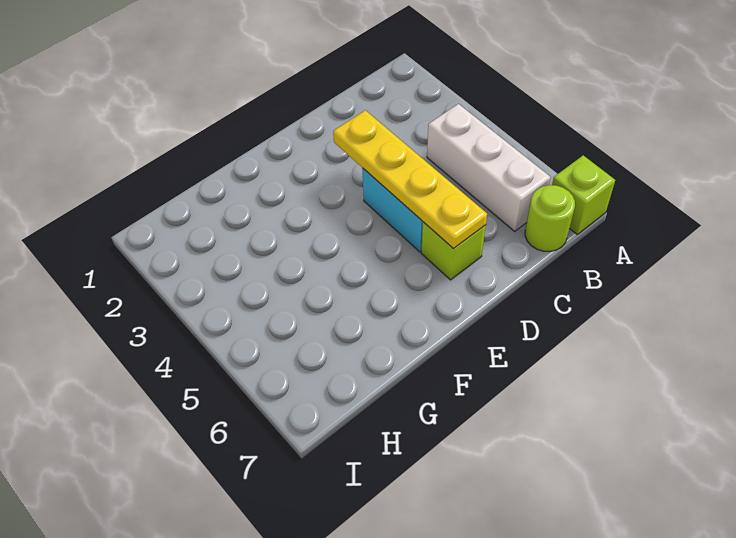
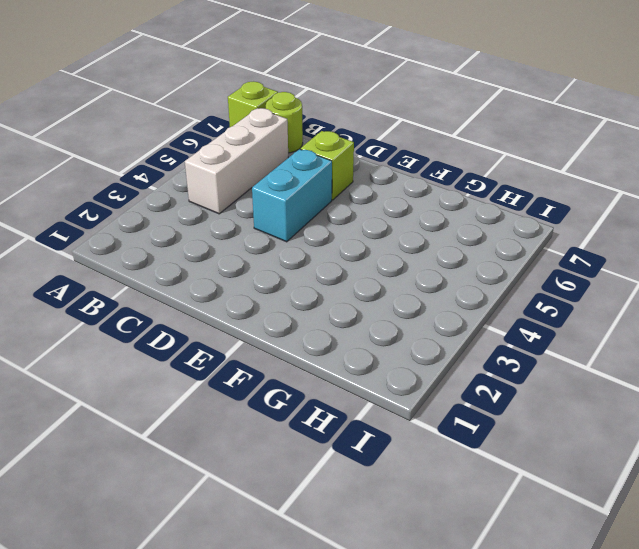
yellow 1x4 plate [333,110,487,249] -> none

